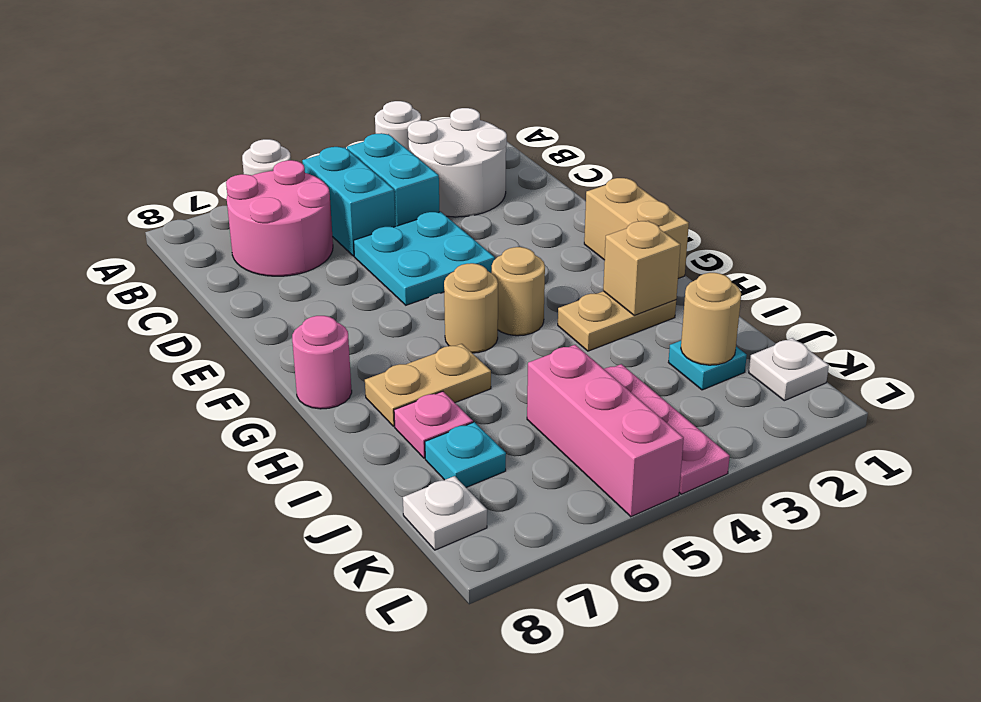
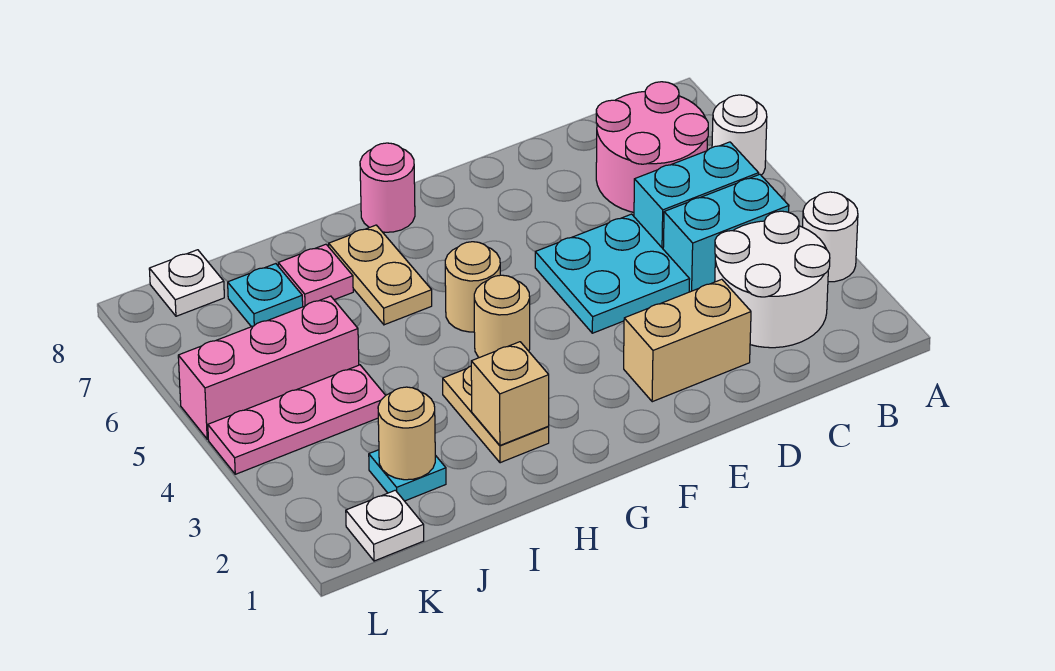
tan 1x2 brick [584,178,689,278] -> tan 1x2 brick moved to [624,279,751,402]

